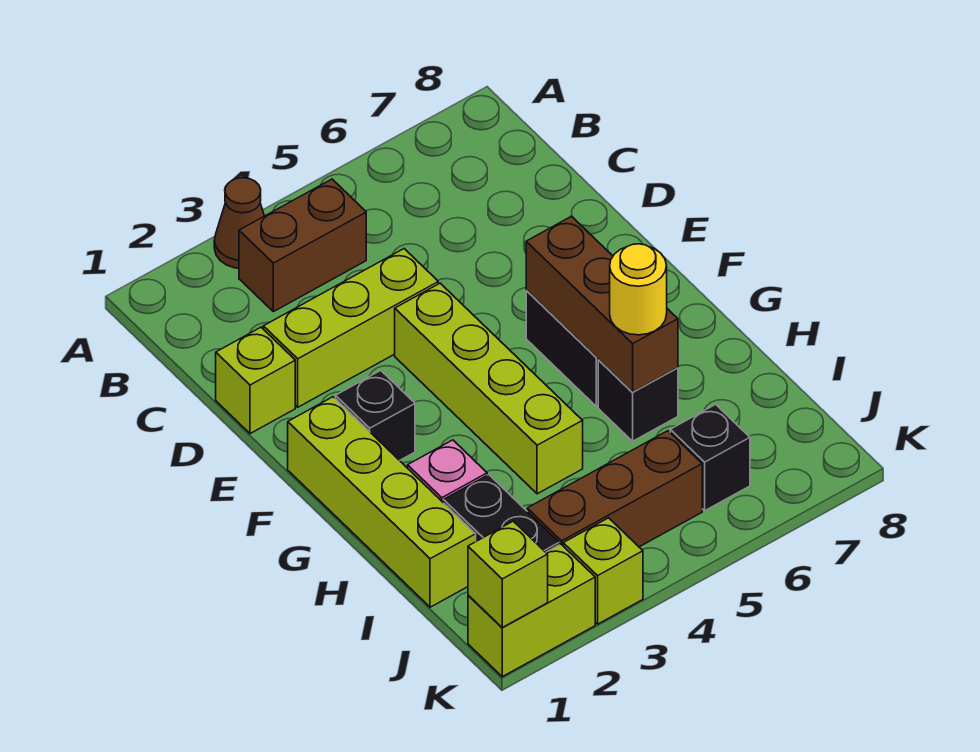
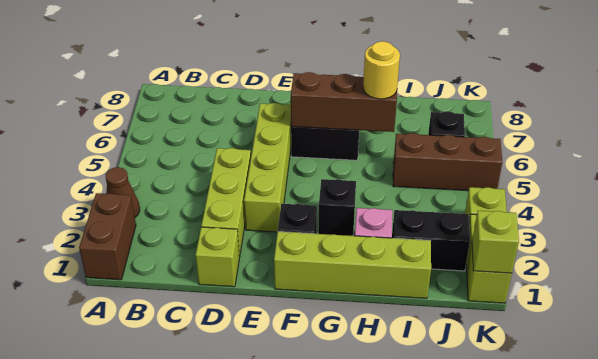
brown 1x2 brick [239,179,366,312] -> brown 1x2 brick moved to [79,193,136,280]
lime 1x4 brick [395,283,583,494] -> lime 1x4 brick turned to [244,103,291,232]
black 1x1 brick [598,360,678,441] -> black 1x1 brick moved to [318,179,356,236]
brown 1x3 brick [527,431,702,547] -> brown 1x3 brick turned to [393,133,502,191]

